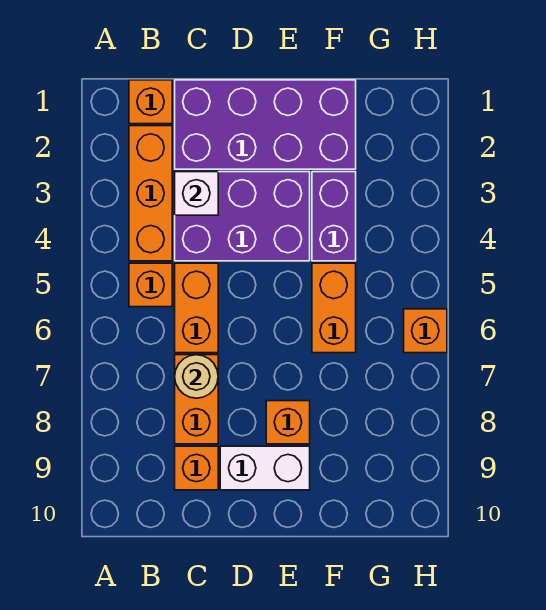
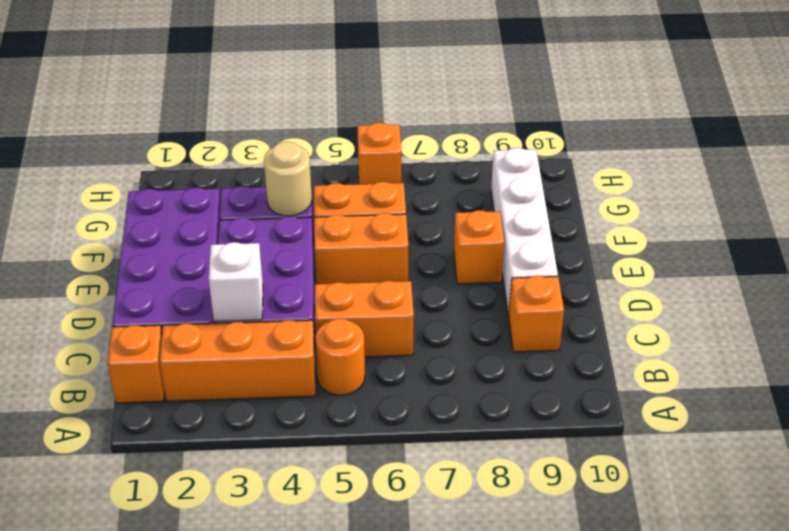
orange 1x1 brick [129,263,172,307] -> orange 1x1 round brick [315,319,365,395]
orange 1x2 brick [175,355,218,444] -> orange 1x2 brick moved to [314,213,408,284]
tan 1x1 round brick [175,355,218,398] -> tan 1x1 round brick moved to [264,142,312,216]
white 1x2 brick [220,446,310,490] -> white 1x4 brick [491,148,558,316]

